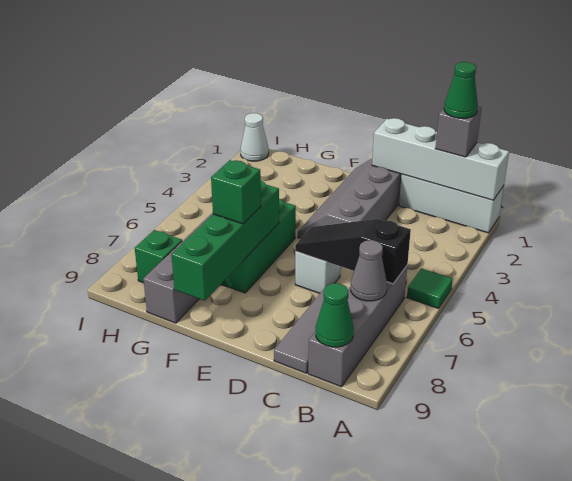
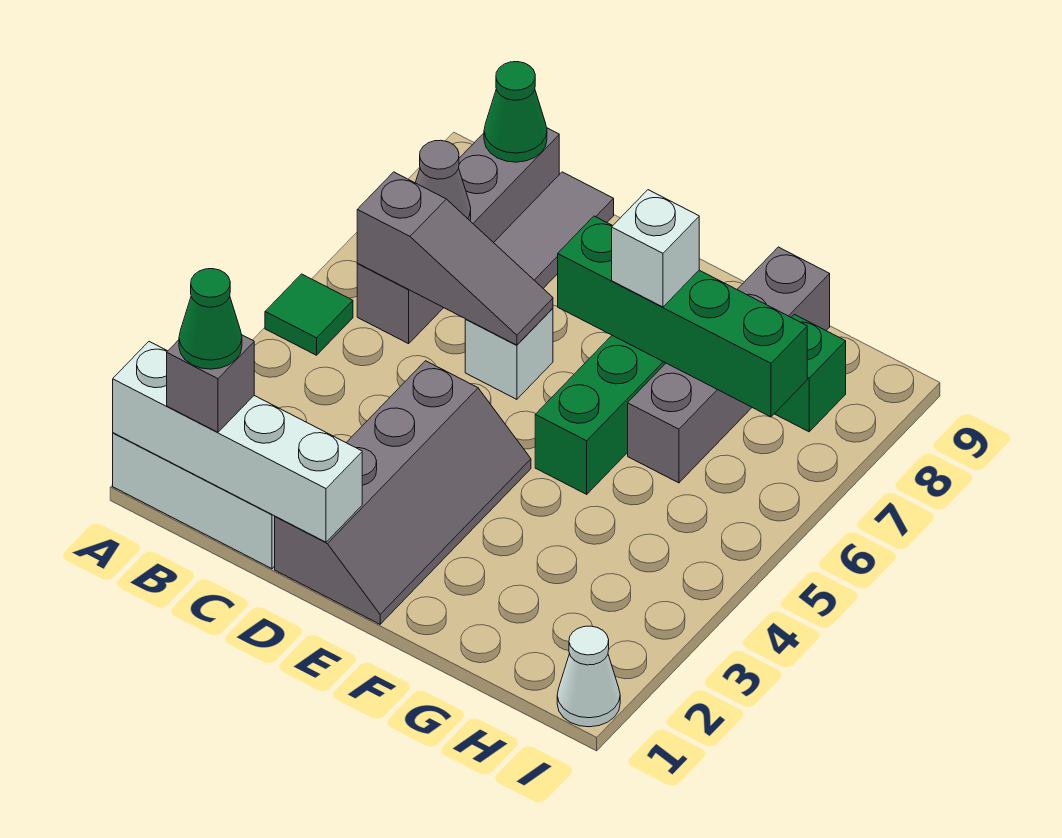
black 1x3 slope [295,219,411,284] -> grey 1x3 slope [357,172,553,345]
green 1x4 brick [171,181,279,301] -> green 1x4 brick turned to [558,216,807,417]
green 1x1 brick [211,160,261,224] -> white 1x1 brick [612,190,699,307]

